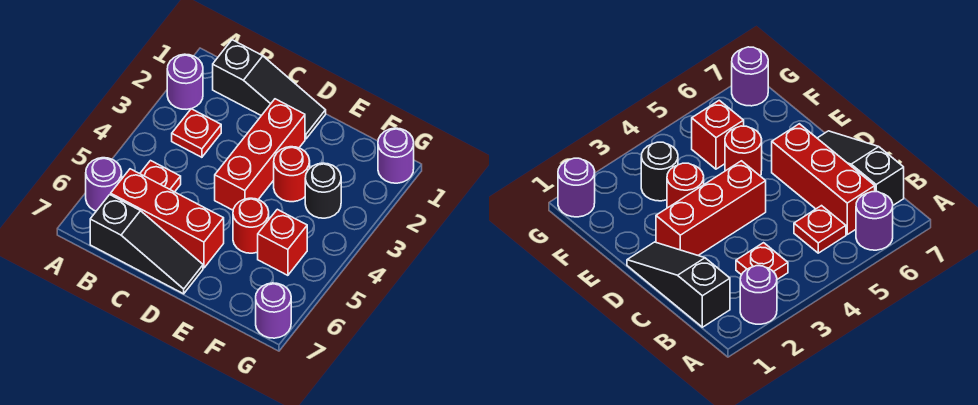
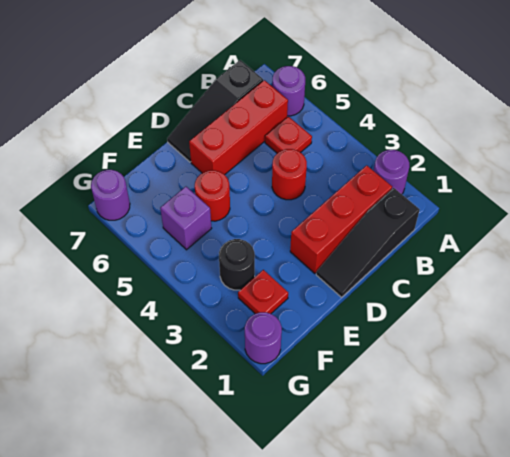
red 1x1 plate [172,109,221,157] -> red 1x1 plate moved to [238,270,288,314]
red 1x3 brick [215,99,305,210] -> red 1x3 brick turned to [290,165,392,273]
red 1x1 round brick [274,147,310,202] -> red 1x1 round brick moved to [272,149,307,200]
red 1x1 brick [258,209,307,275] -> purple 1x1 brick [160,187,212,250]

